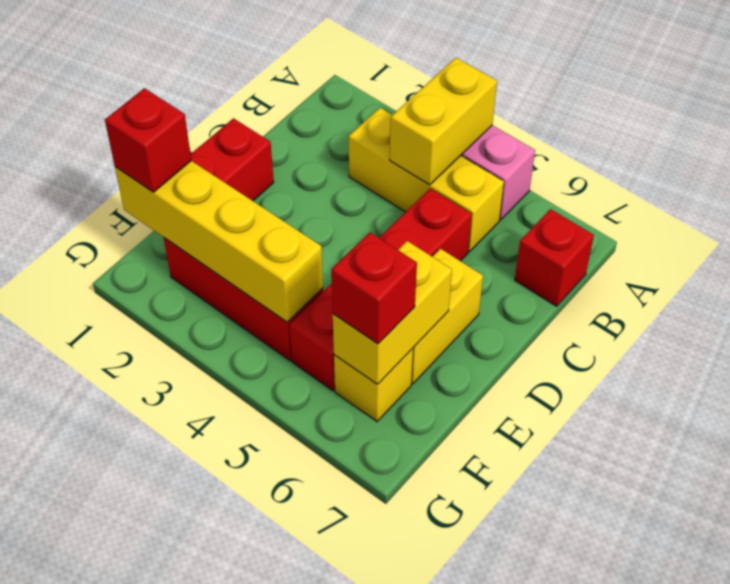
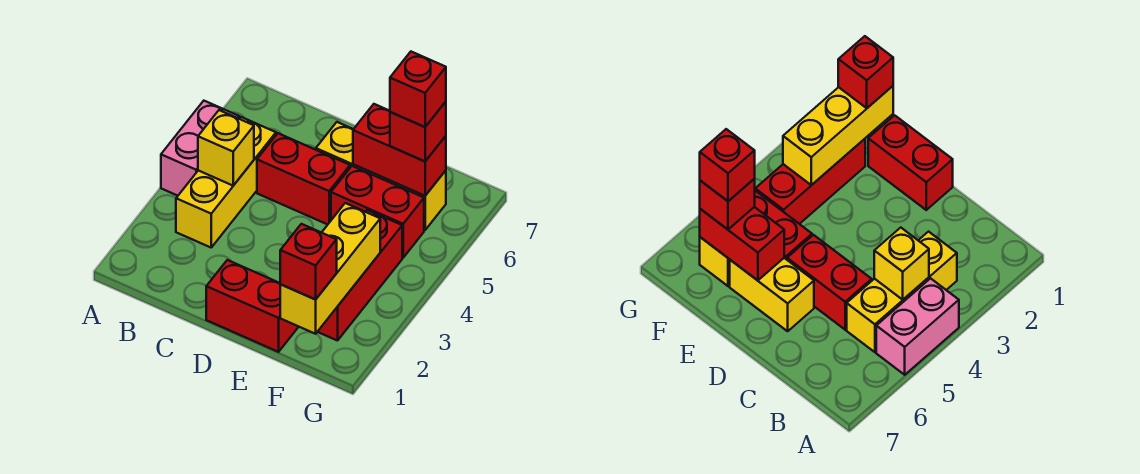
yellow 1x2 brick [390,58,497,185] -> yellow 1x1 brick [198,110,254,186]
red 1x1 brick [515,209,594,306] -> red 1x1 brick moved to [390,52,446,127]
yellow 1x2 brick [333,241,452,384] -> red 1x2 brick [353,104,446,196]
yellow 1x4 brick [115,161,323,322] -> yellow 1x3 brick [280,203,380,334]

